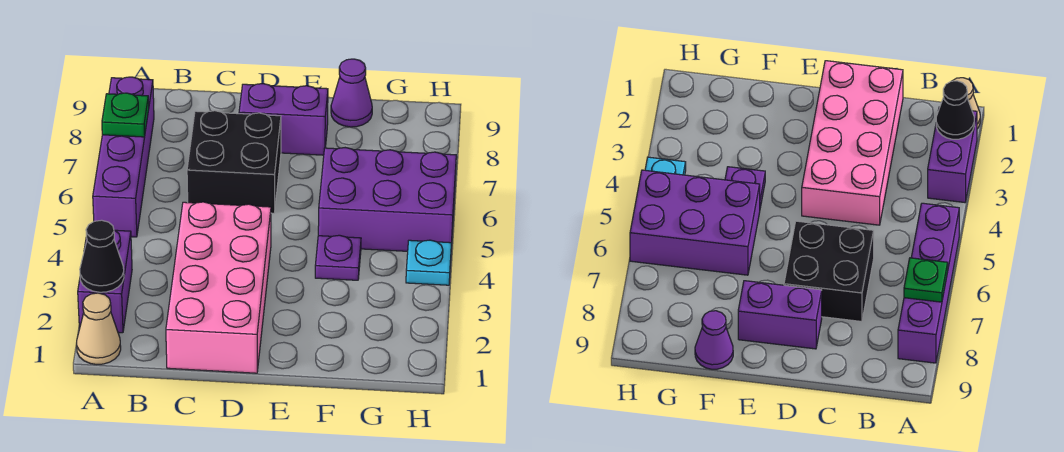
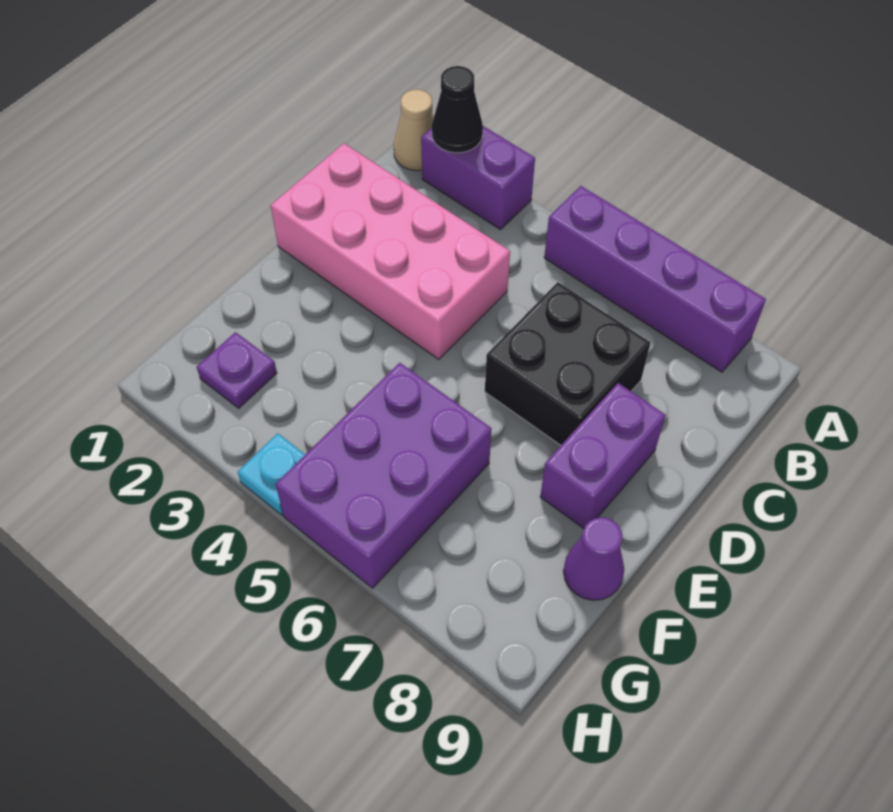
green 1x1 plate [102,93,149,137] -> none
purple 1x1 plate [315,235,361,280] -> purple 1x1 plate moved to [197,332,277,408]

